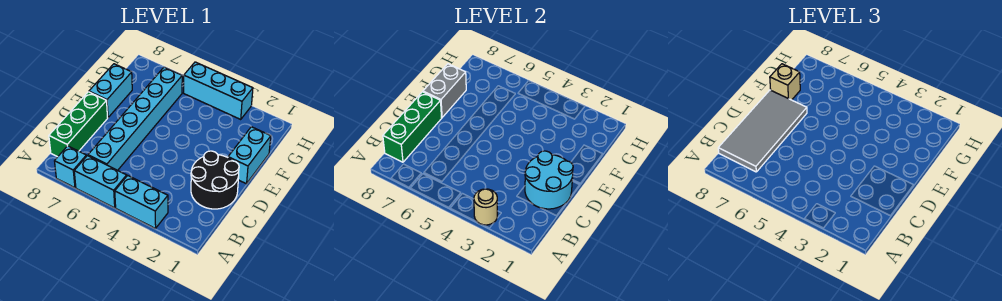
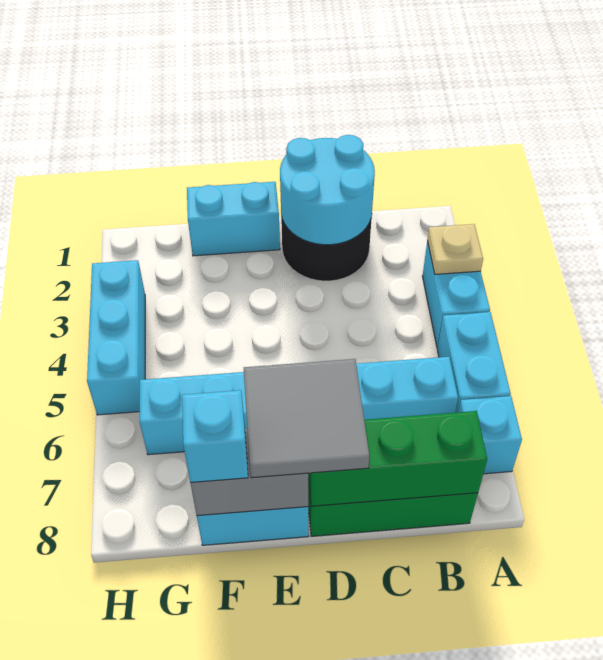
tan 1x1 round brick [474,189,497,225] -> tan 1x1 plate [427,224,483,274]
grey 2x4 tile [718,90,807,172] -> grey 2x2 tile [244,359,369,478]
tan 1x1 brick [770,64,800,100] -> cyan 1x1 brick [182,390,248,482]

